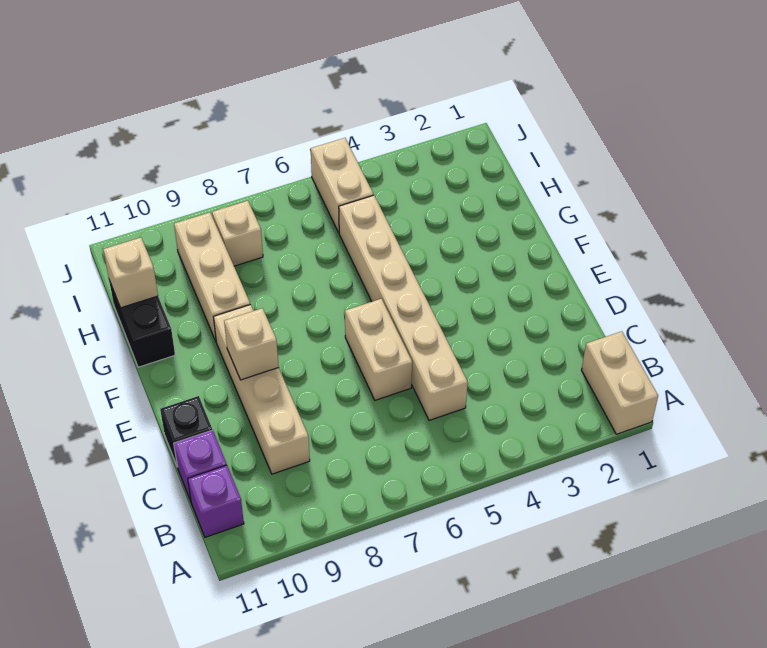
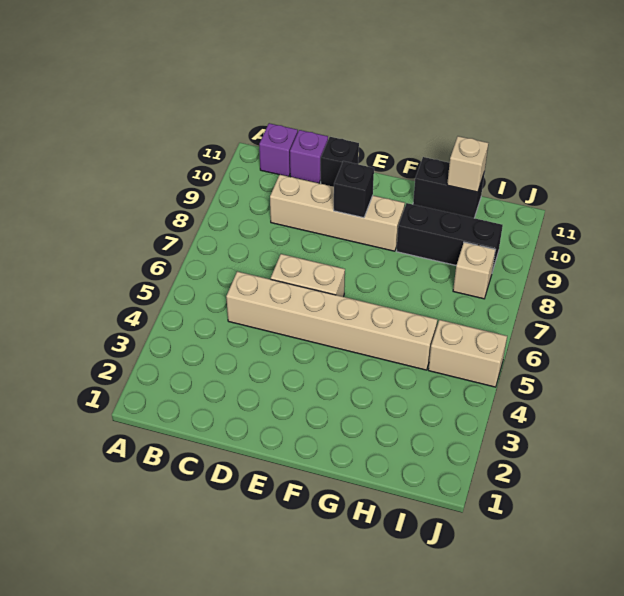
tan 1x2 brick [582,331,658,434] -> none
tan 1x1 brick [224,308,279,380] -> black 1x1 brick [334,161,374,218]
tan 1x3 brick [174,212,250,341] -> black 1x3 brick [397,203,503,272]

